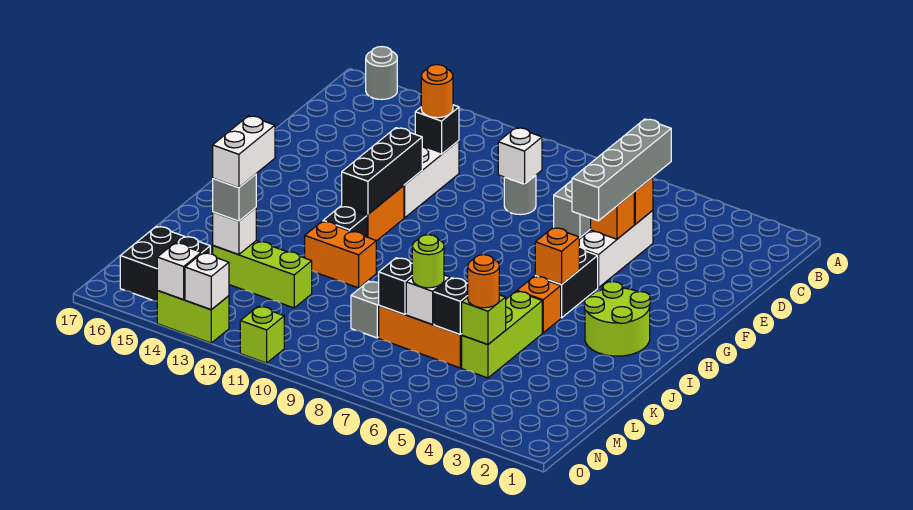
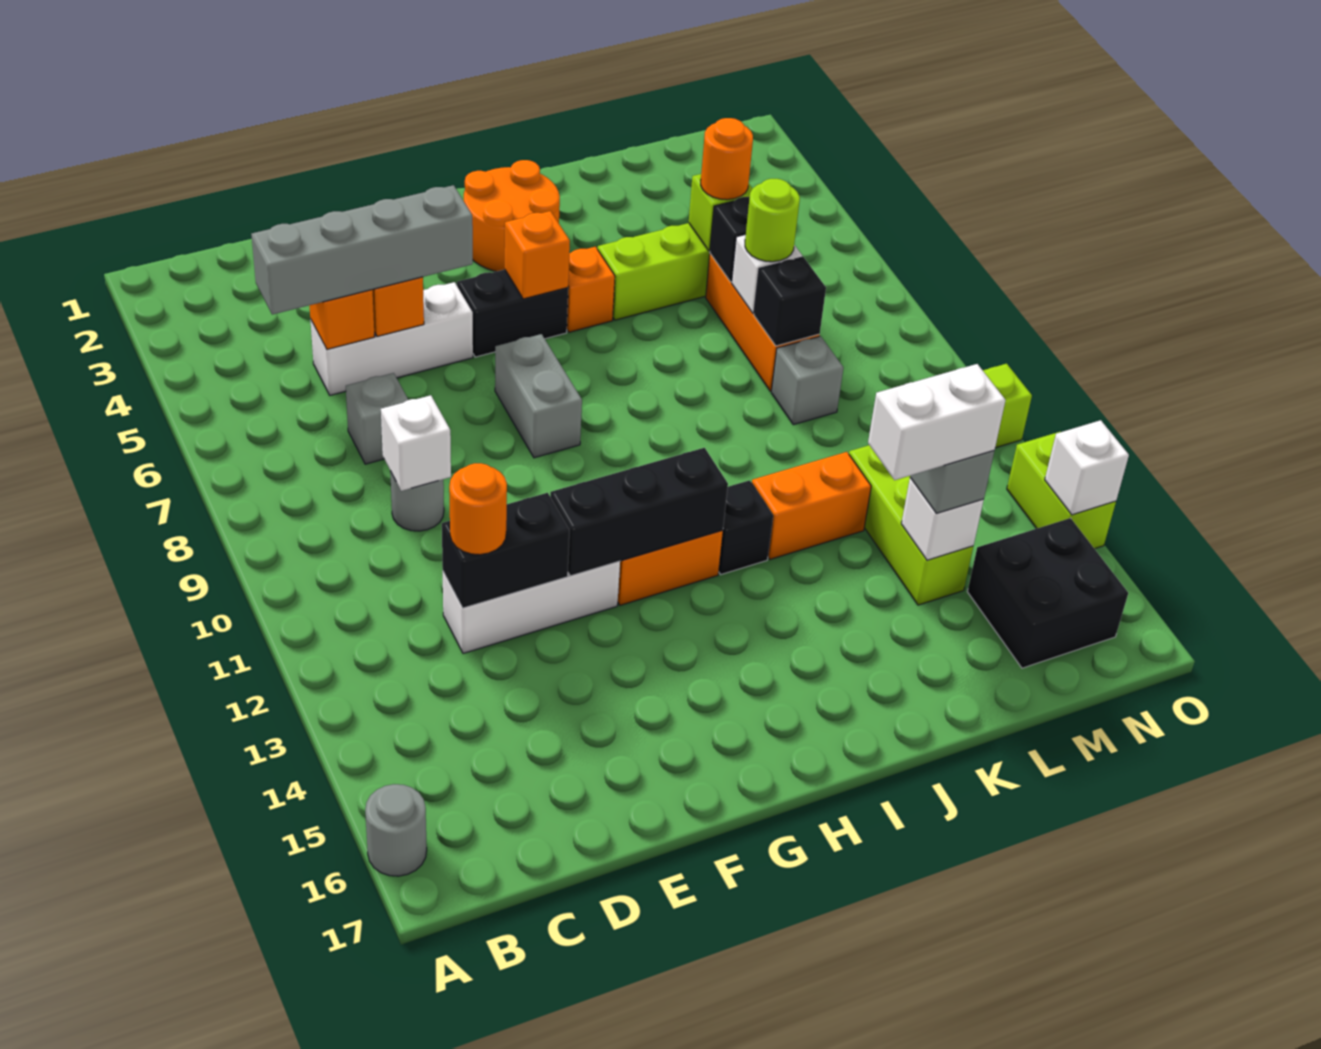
black 1x1 brick [415,105,459,154] -> black 1x2 brick [442,493,569,608]
none -> grey 1x2 brick [495,334,582,458]
lime 2x2 round brick [584,282,650,356] -> orange 2x2 round brick [464,160,560,272]
orange 1x2 brick [305,221,376,288] -> orange 1x2 brick turned to [752,452,871,559]
white 1x1 brick [185,253,229,310] -> none

